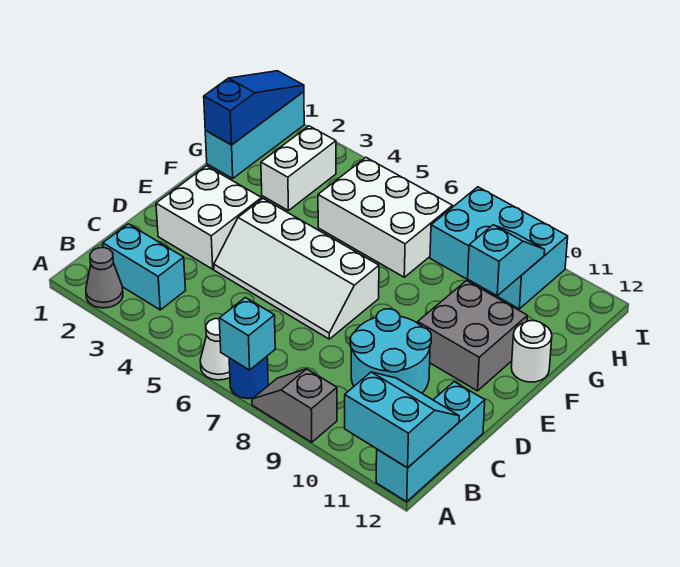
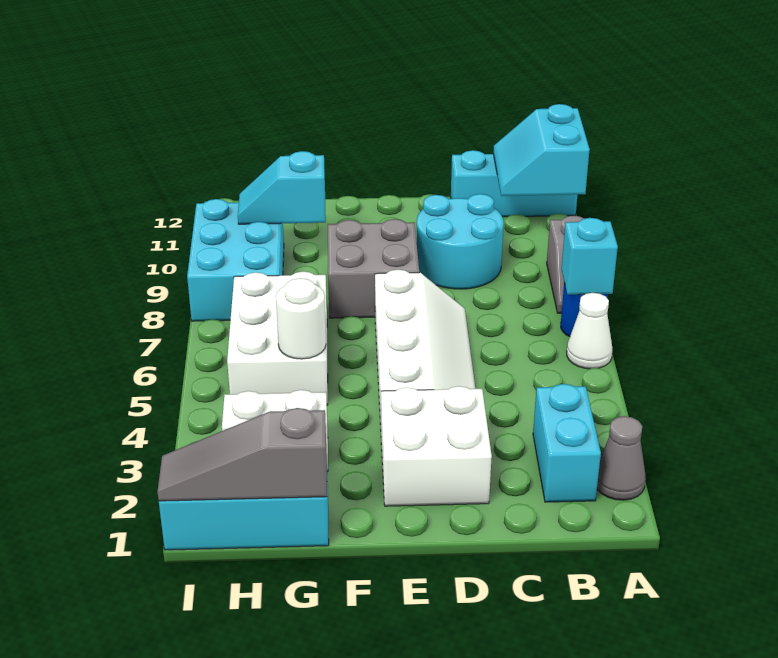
grey 2x2 brick [418,281,528,391] -> grey 2x2 brick moved to [328,219,419,318]
white 1x1 round brick [511,321,552,382] -> white 1x1 round brick moved to [276,278,326,359]
blue 1x3 slope [204,71,304,145] -> grey 1x3 slope [157,408,327,501]

